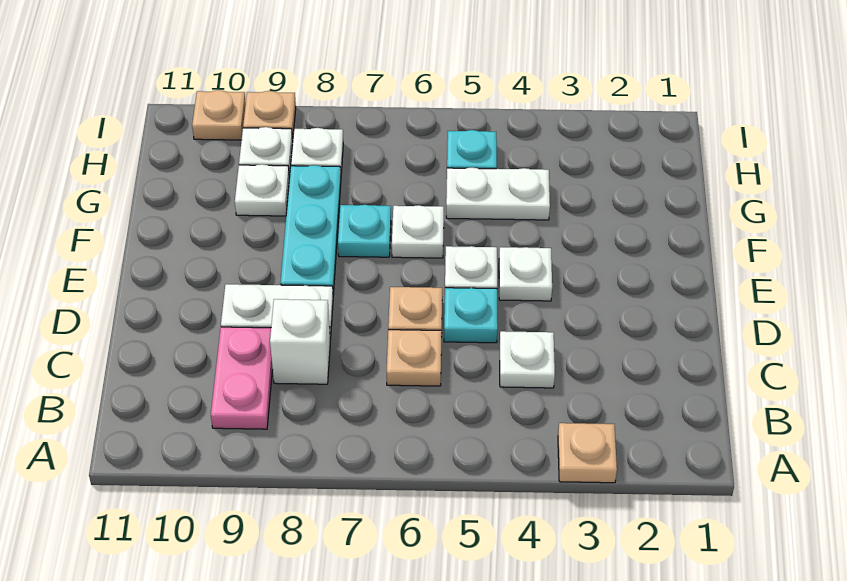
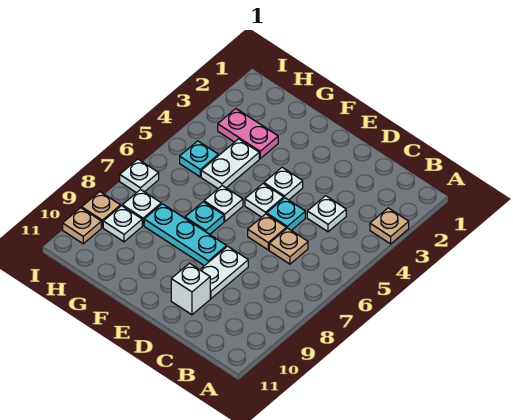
pink 1x2 plate [211,327,273,429] -> pink 1x2 plate moved to [218,109,278,159]
white 1x1 brick [270,299,330,384] -> white 1x1 brick moved to [171,263,210,315]
white 1x1 plate [235,164,289,216] -> white 1x1 plate moved to [120,159,159,193]

